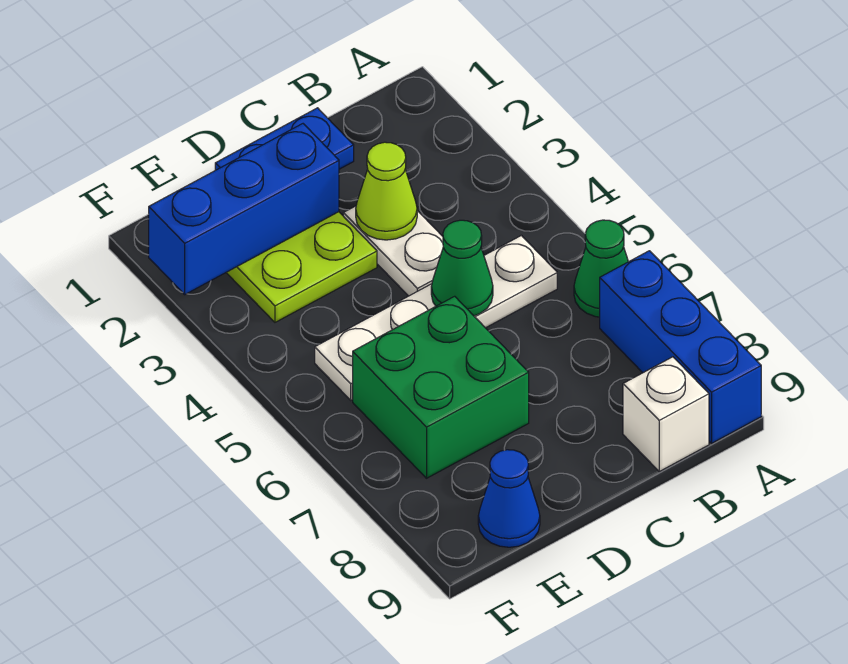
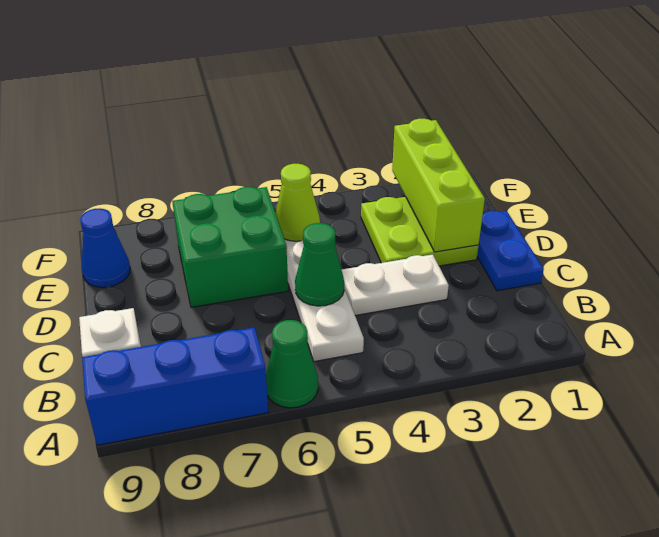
lime 1x1 cone [356,142,417,240] -> lime 1x1 cone moved to [276,164,320,241]
blue 1x3 brick [149,124,339,294] -> lime 1x3 brick [392,119,485,252]

